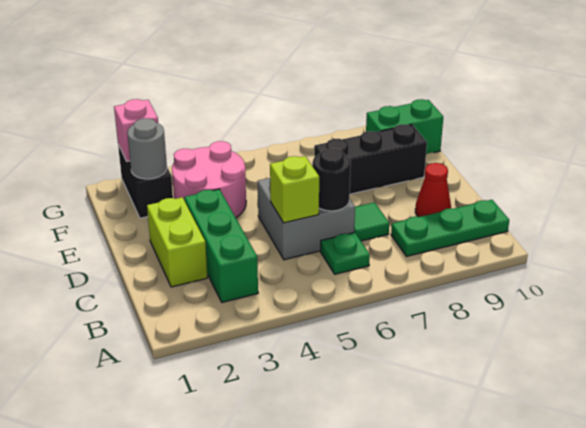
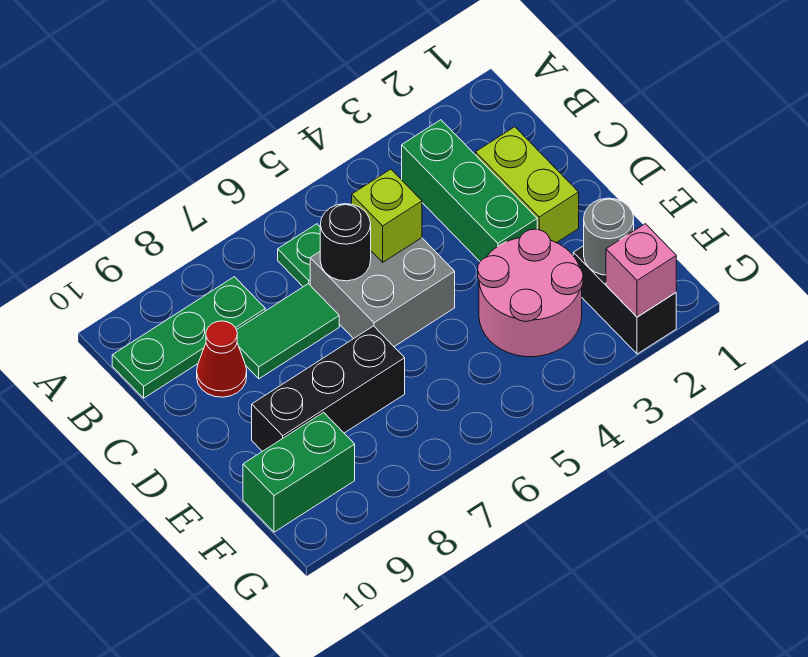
green 1x1 tile [354,202,389,241] -> green 1x2 tile [237,284,339,379]

